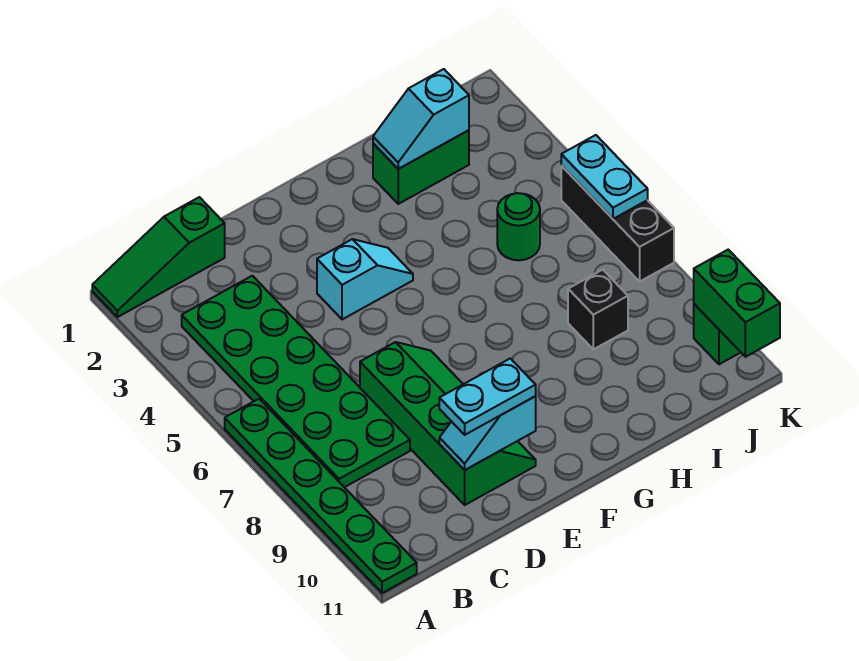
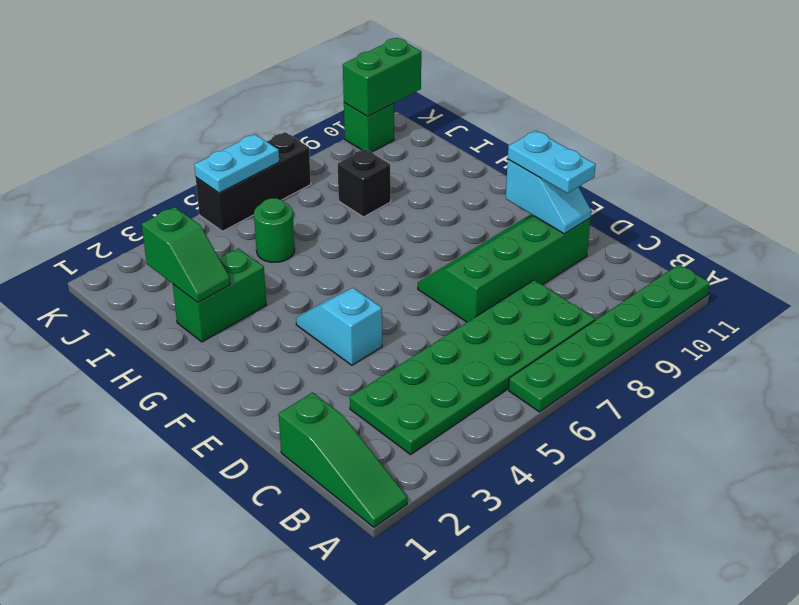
green 1x2 brick [373,130,469,204] -> green 1x2 brick turned to [173,248,266,342]
cyan 1x2 slope [373,69,469,169] -> green 1x2 slope [142,207,230,303]

